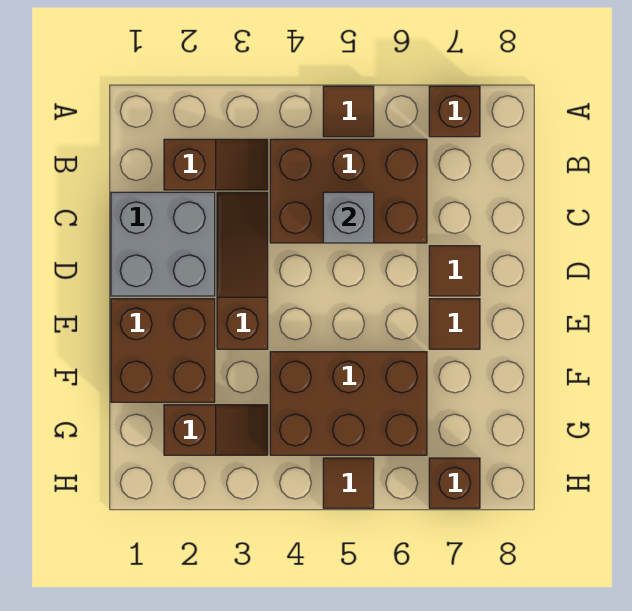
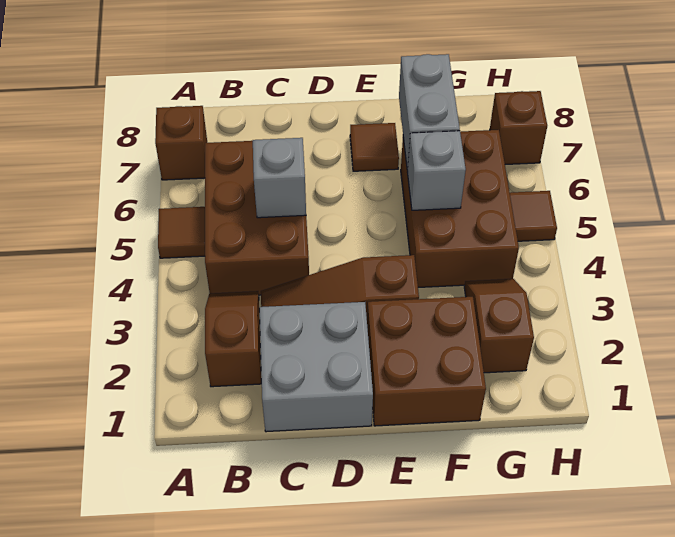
brown 1x1 tile [429,246,480,296] -> none
none -> grey 1x1 brick [407,131,466,210]
none -> grey 1x2 brick [399,54,460,170]

